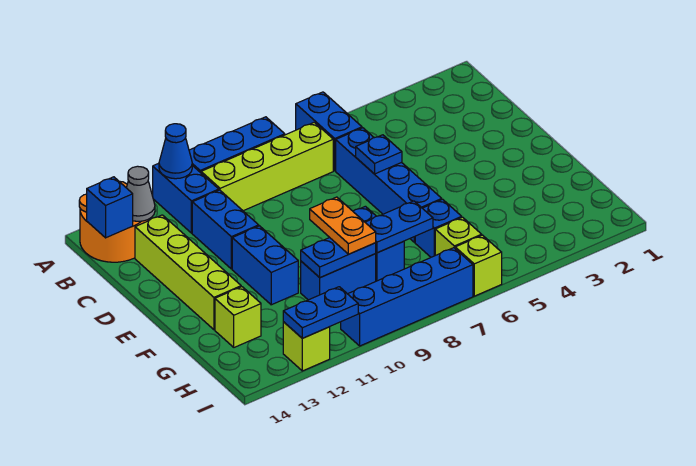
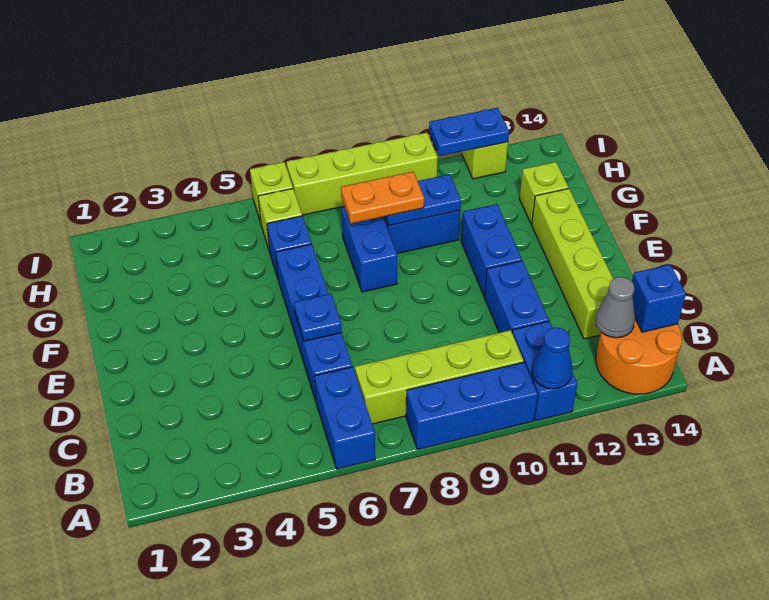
orange 1x2 plate [310,197,376,254] -> orange 1x2 plate turned to [341,172,424,224]
blue 1x2 plate [365,201,433,253] -> none
blue 1x4 brick [341,248,473,346] -> lime 1x4 brick [286,133,438,215]

